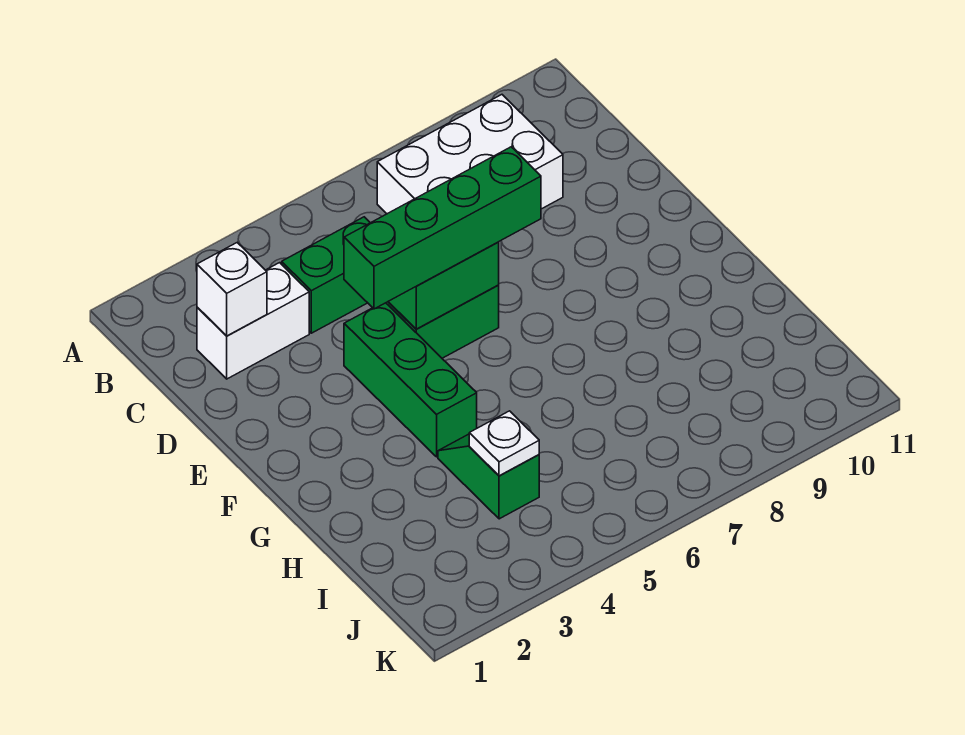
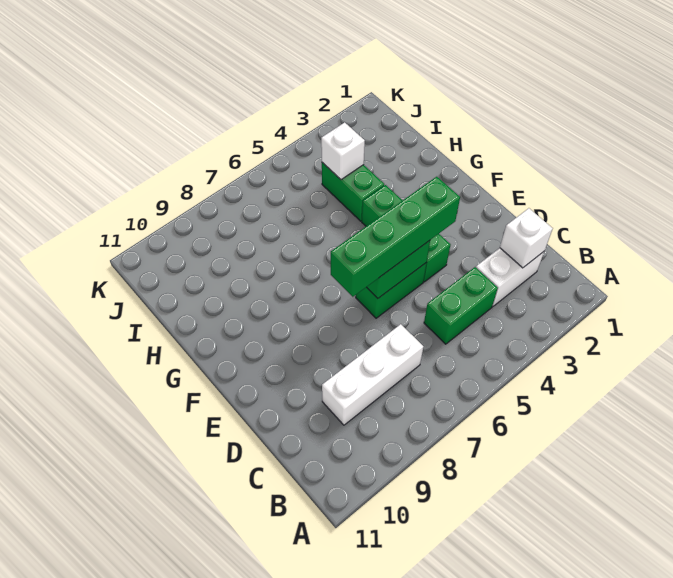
white 2x3 brick [377,95,563,214] -> white 1x3 brick [322,324,423,425]
green 1x2 slope [438,434,539,519] -> green 1x2 brick [322,163,384,221]
white 1x1 plate [469,411,539,476] -> white 1x1 brick [321,122,365,180]

